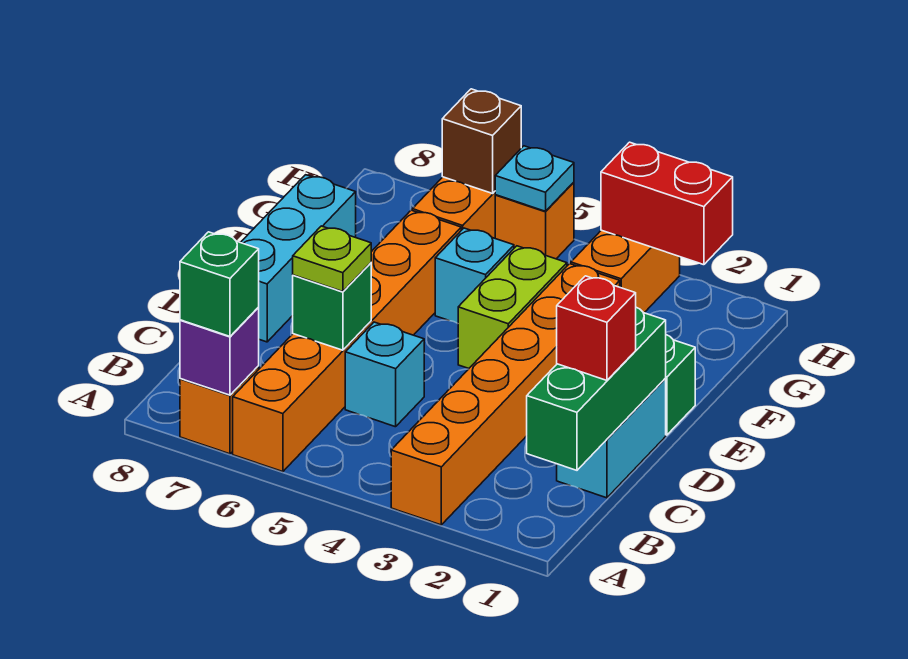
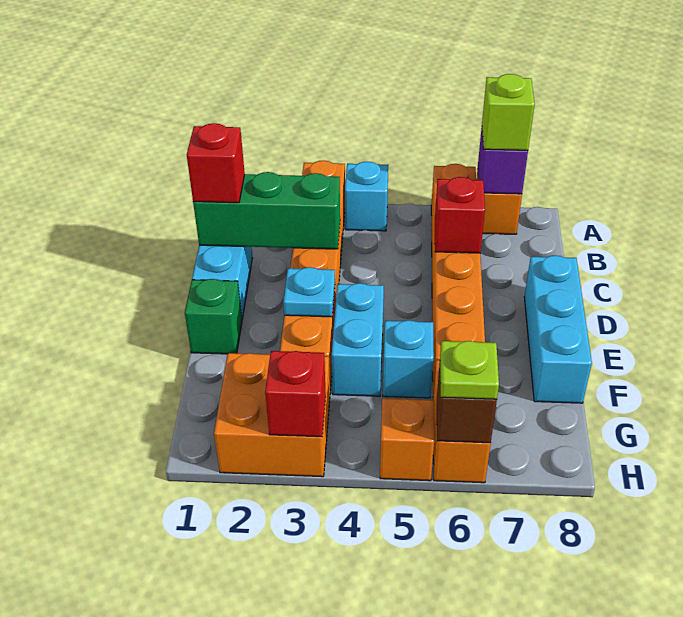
green 1x1 brick [180,232,259,336] -> lime 1x1 brick [482,74,535,150]
green 1x3 brick [527,307,666,470] -> green 1x3 brick turned to [193,172,340,249]
cyan 1x1 brick [345,322,424,427] -> cyan 1x1 brick moved to [345,162,388,231]
green 1x1 brick [293,263,371,350] -> red 1x1 brick [435,177,485,253]
lime 1x1 plate [293,226,371,292] -> lime 1x1 plate moved to [440,341,499,399]
lime 1x2 brick [458,246,567,368] -> cyan 1x2 brick [332,283,384,396]
orange 1x2 brick [571,230,680,313] -> orange 2x2 brick [214,353,330,477]
red 1x2 brick [601,142,733,265] -> red 1x1 brick [265,351,326,437]
cyan 1x1 plate [495,146,574,211] -> cyan 1x1 plate moved to [283,267,335,317]

